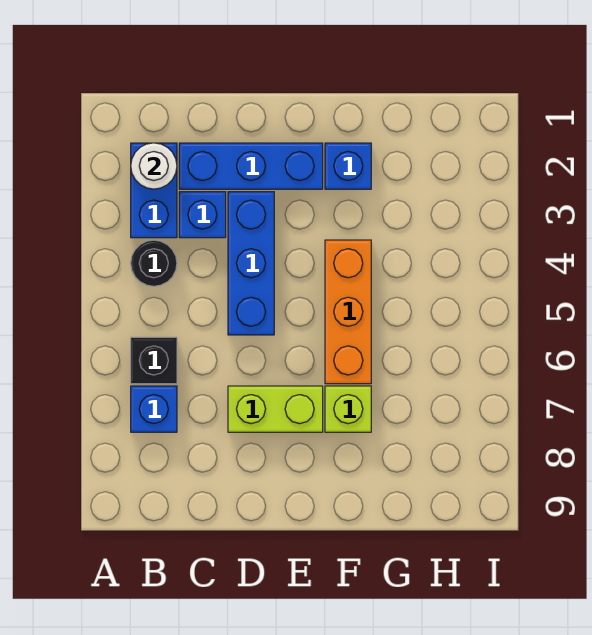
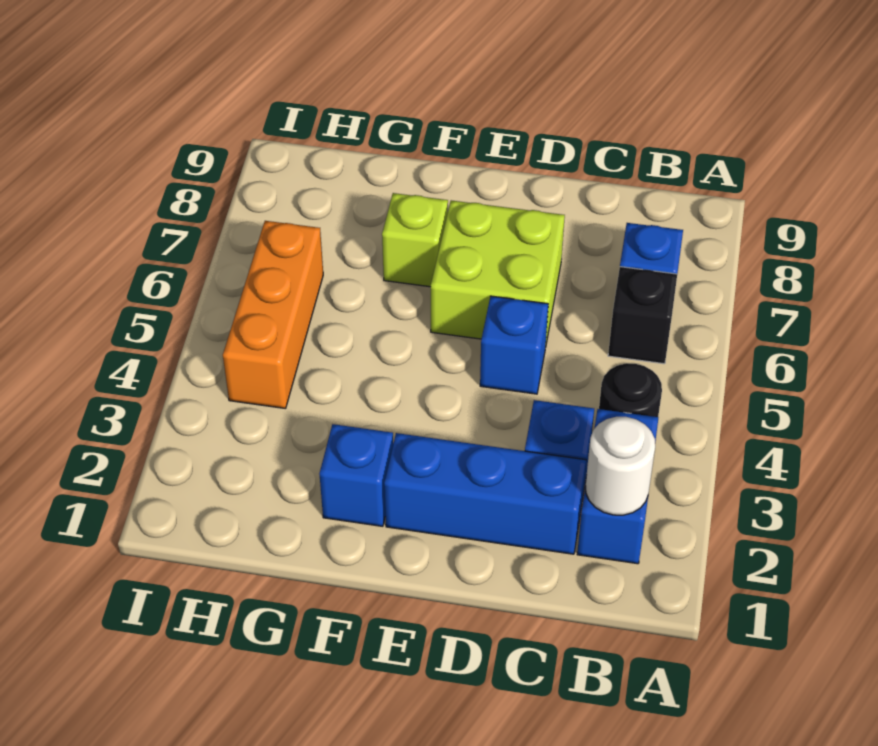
blue 1x3 brick [228,192,274,335] -> blue 1x1 brick [480,296,548,394]
lime 1x2 brick [228,386,323,432] -> lime 2x2 brick [431,200,565,343]
orange 1x3 brick [325,240,371,384] -> orange 1x3 brick moved to [223,221,323,409]

